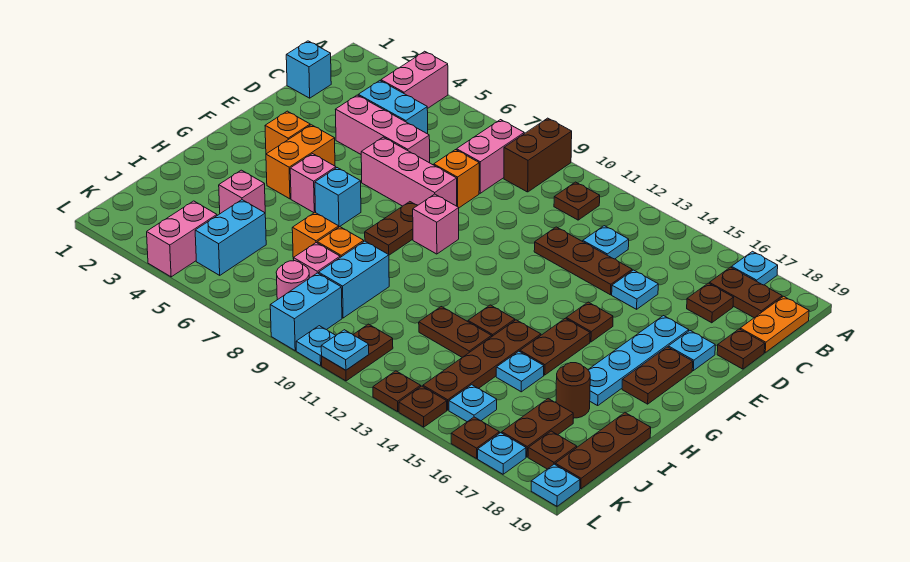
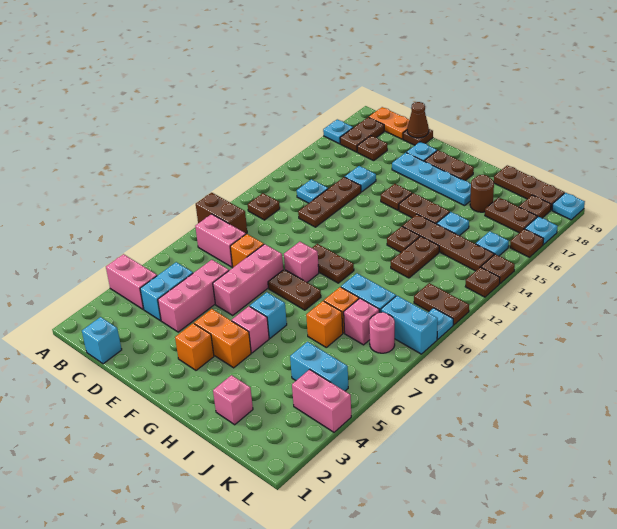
none -> brown 1x1 cone [407,102,429,138]
none -> brown 1x2 plate [312,244,354,283]
pink 1x1 brick [219,170,265,214] -> pink 1x1 brick moved to [213,375,253,425]
cyan 1x1 plate [321,330,369,370] -> none

